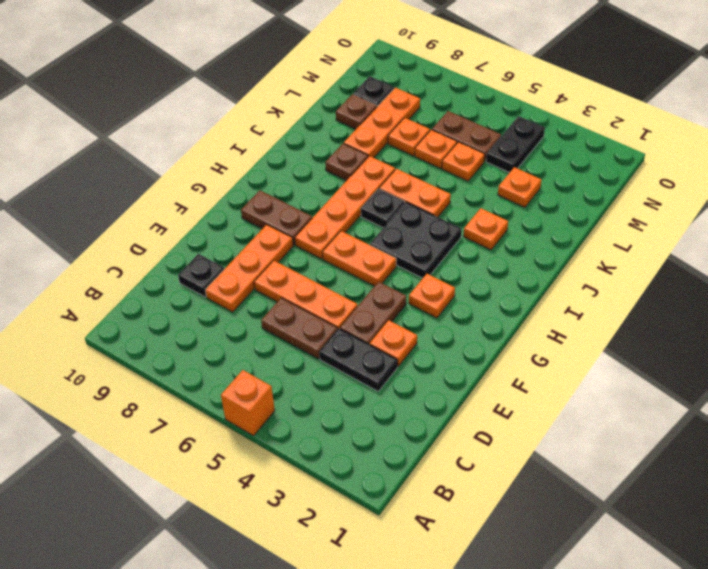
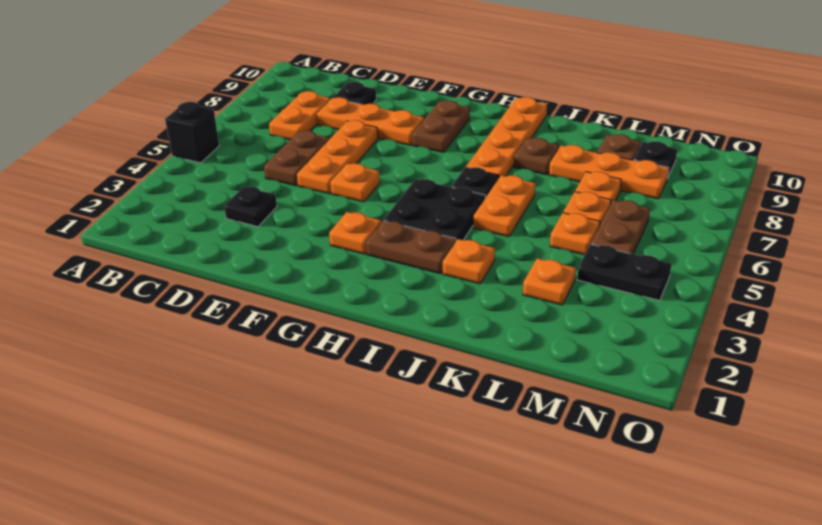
orange 1x1 brick [221,370,275,436] -> black 1x1 brick [165,102,219,163]
black 1x2 plate [319,329,398,391] -> black 1x1 plate [224,187,277,227]
orange 1x1 plate [370,320,417,366] -> orange 1x1 plate moved to [330,163,380,202]
brown 1x2 plate [340,282,406,345] -> brown 1x2 plate moved to [366,221,456,274]
orange 1x2 plate [323,231,396,286] -> orange 1x2 plate moved to [269,91,331,140]
orange 1x4 plate [295,156,395,259] -> orange 1x4 plate turned to [466,97,547,177]

